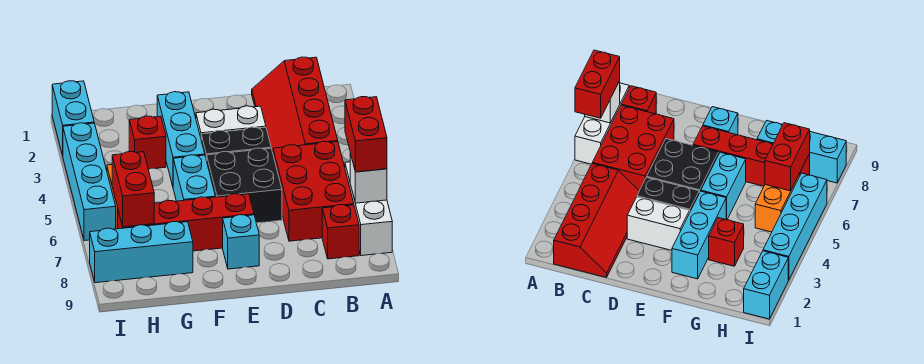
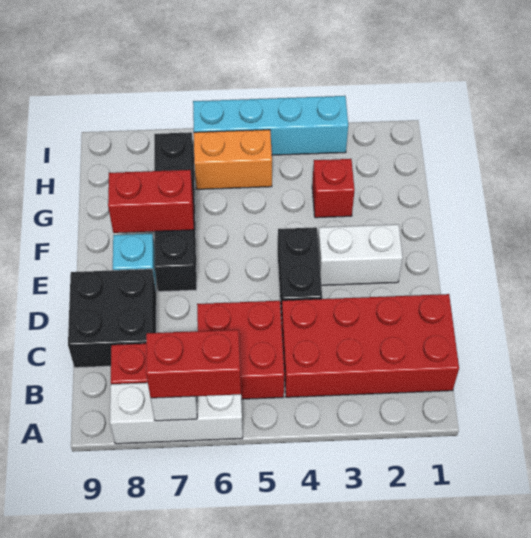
red 2x4 slope [252,57,338,152] -> red 2x4 brick [281,294,459,397]
red 2x3 brick [273,141,354,241] -> red 2x2 brick [197,301,284,399]
white 1x2 brick [196,106,266,137] -> white 1x2 brick turned to [318,224,403,285]
black 2x2 brick [207,148,282,223] -> black 2x2 brick moved to [68,269,156,368]
red 1x4 brick [118,194,254,251] -> black 1x4 brick [154,132,197,292]
cyan 1x3 brick [157,92,205,186] -> none
cyan 1x2 brick [173,155,215,201] -> none
cyan 1x3 brick [90,222,193,283] -> none
red 1x2 brick [112,152,154,227] -> red 1x2 brick moved to [108,170,194,233]
cyan 1x2 brick [52,81,94,155] -> none

